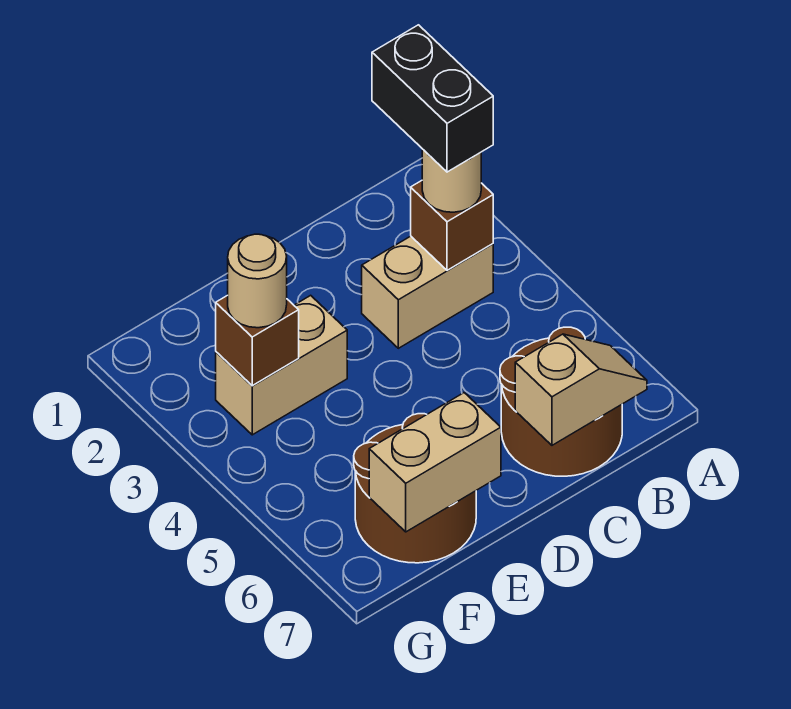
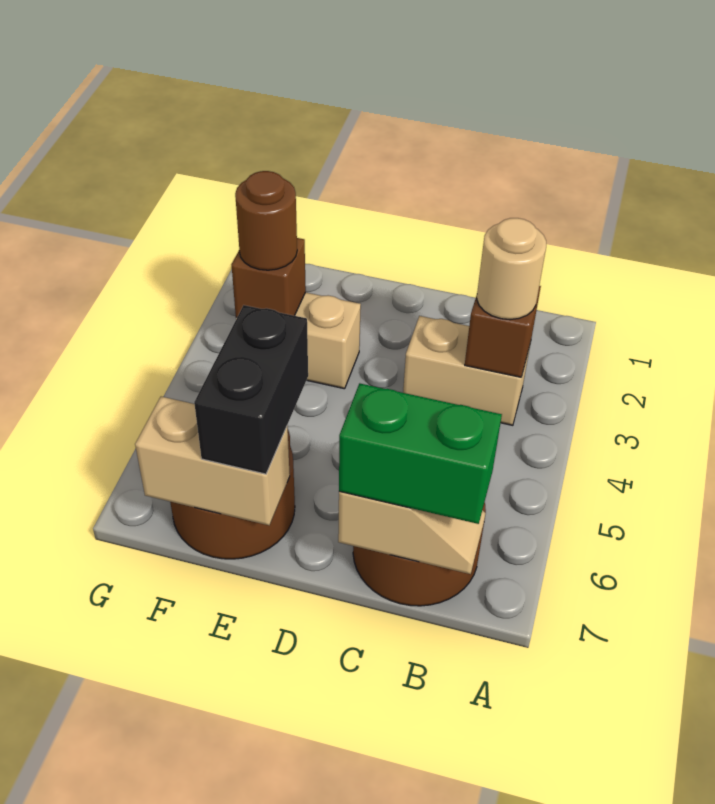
black 1x2 brick [372,25,493,172] -> black 1x2 brick moved to [194,305,308,474]
none -> green 1x2 brick [339,383,502,524]
tan 1x1 round brick [228,234,287,328] -> brown 1x1 round brick [235,171,297,270]

